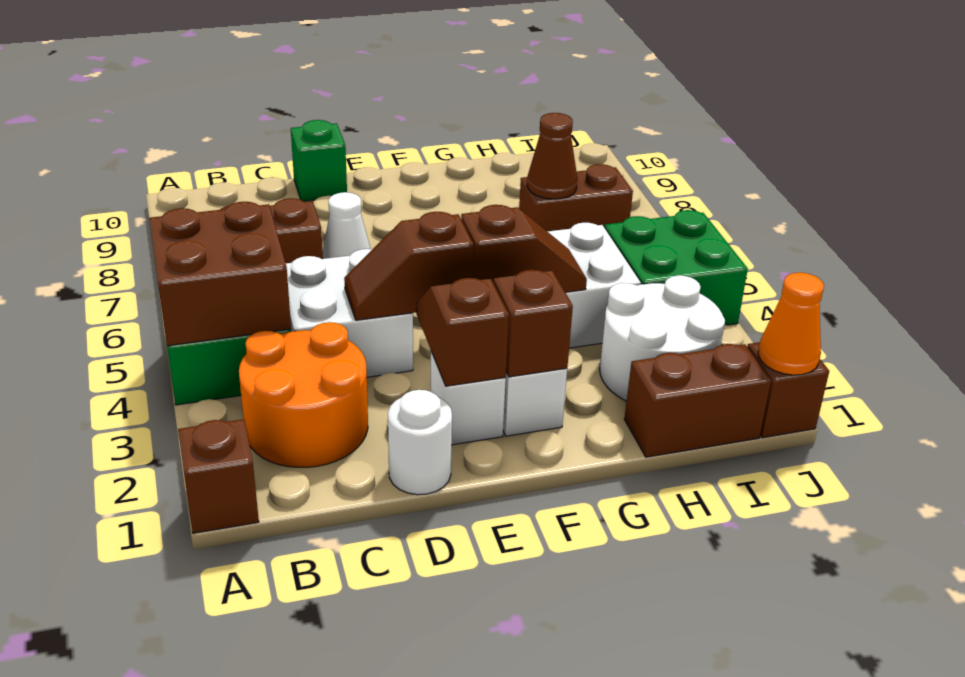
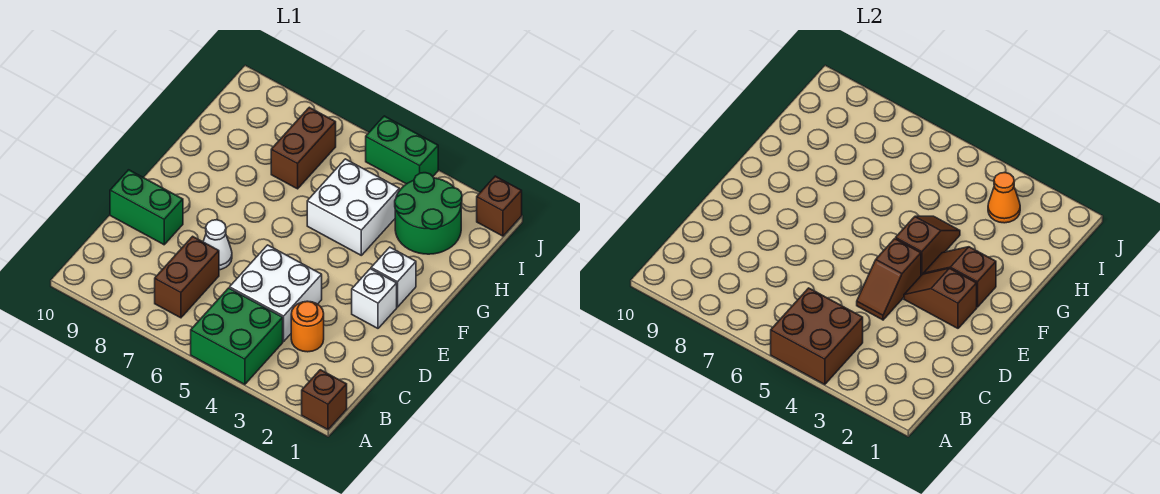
orange 2x2 round brick [239,322,368,467] -> orange 1x1 round brick [291,301,324,352]
white 1x1 round brick [388,390,452,495] -> none
green 1x1 brick [291,120,347,201] -> green 1x2 brick [110,170,183,245]
brown 1x2 brick [624,344,771,457] -> none
white 2x2 round brick [600,276,725,401] -> green 2x2 round brick [395,173,462,254]
brown 1x1 cone [527,113,578,199] -> none
green 2x2 brick [604,210,748,325] -> green 1x2 brick [366,116,438,184]
orange 1x1 cone [758,273,824,375] -> orange 1x1 cone moved to [988,173,1020,223]

